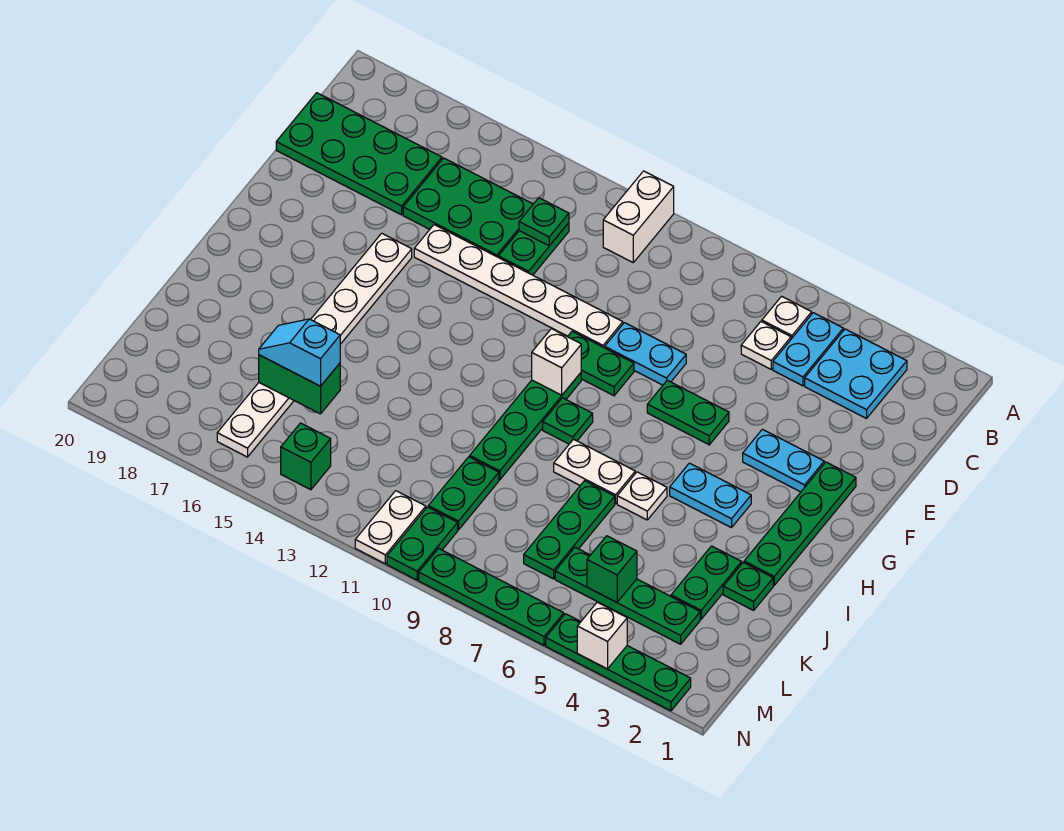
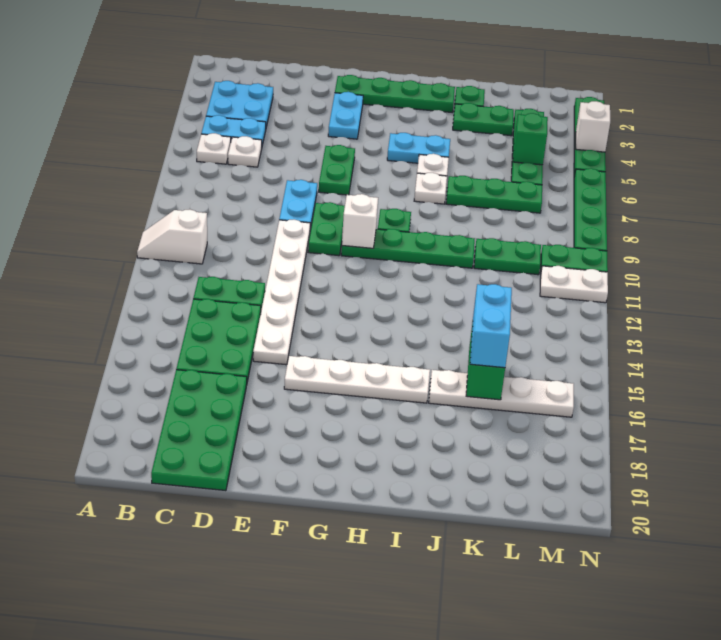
white 1x2 brick [603,171,674,262] -> white 1x2 slope [137,210,207,264]
green 1x1 plate [519,198,569,246] -> none
cyan 1x2 plate [670,463,751,528] -> cyan 1x2 plate turned to [387,133,450,163]
white 1x2 plate [554,439,635,504] -> white 1x1 plate [414,173,447,204]
cyan 1x2 slope [259,319,340,386] -> cyan 1x2 brick [470,284,512,368]
green 1x1 brick [281,423,331,490] -> none

